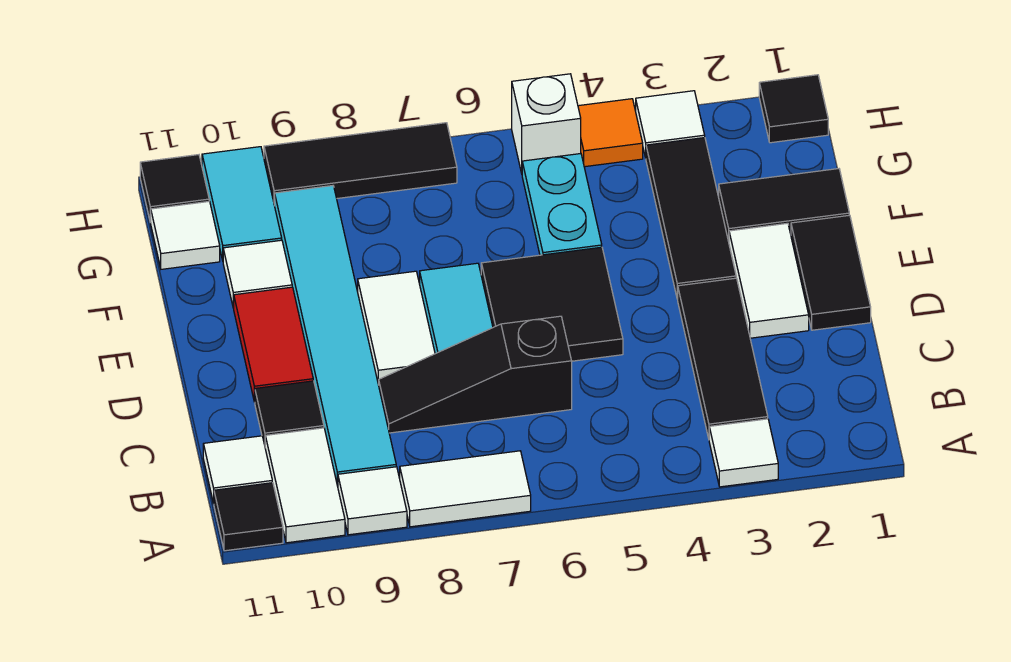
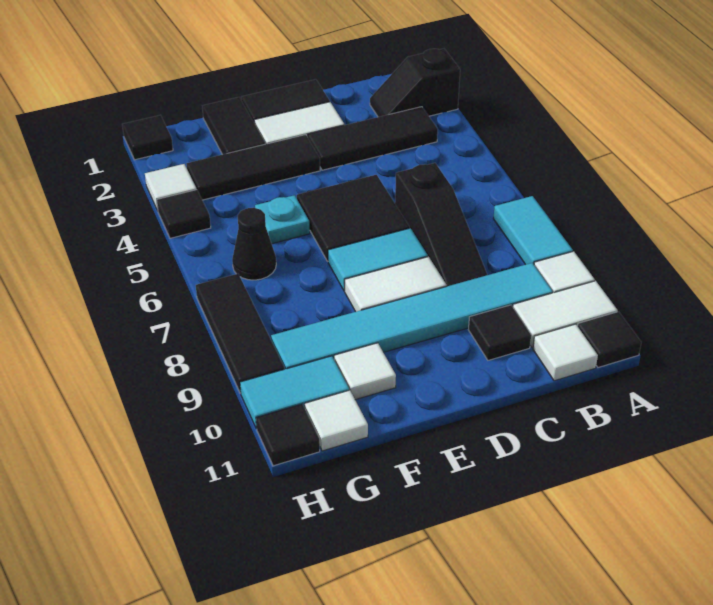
none -> black 1x2 slope [370,49,460,117]
white 1x1 tile [709,419,778,487] -> none
white 1x2 tile [400,451,531,527] -> cyan 1x2 tile [493,196,573,265]
red 1x2 tile [234,287,313,402] -> none
cyan 1x2 plate [522,154,602,255] -> cyan 1x1 plate [255,195,310,244]
none -> black 1x1 cone [232,208,276,280]
orange 1x1 tile [578,99,643,167] -> black 1x1 tile [157,190,211,238]
white 1x1 brick [512,74,581,173] -> none

